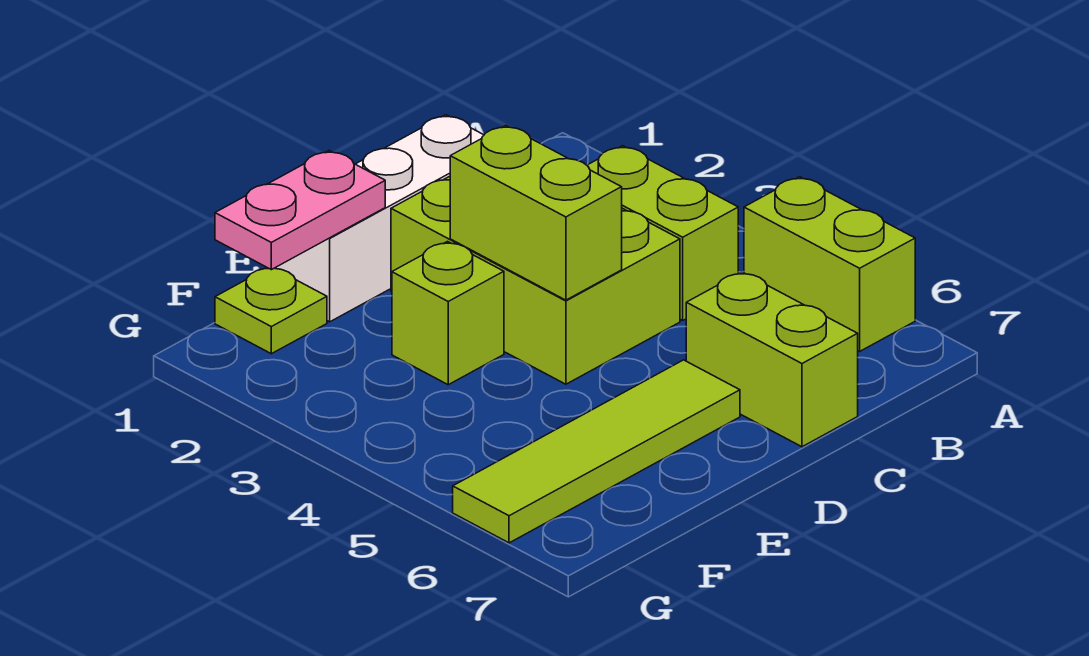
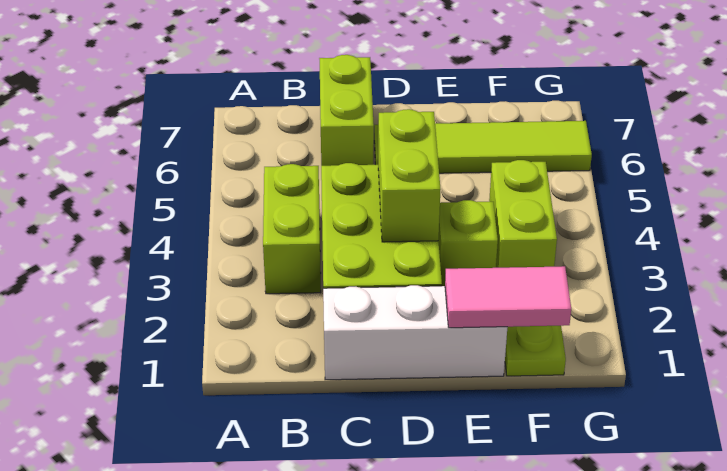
lime 1x2 brick [744,177,915,351] -> lime 1x2 brick moved to [489,160,557,268]
pink 1x2 plate [215,151,385,270] -> pink 1x2 tile [445,266,571,328]

